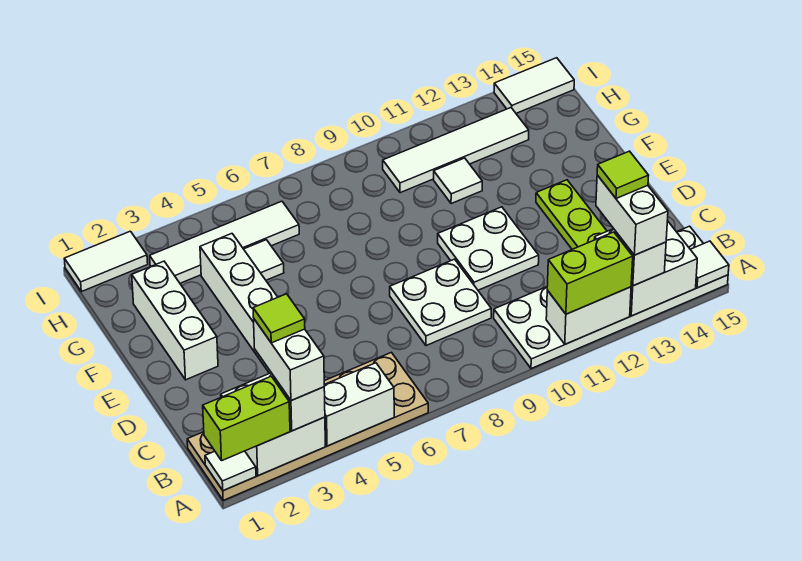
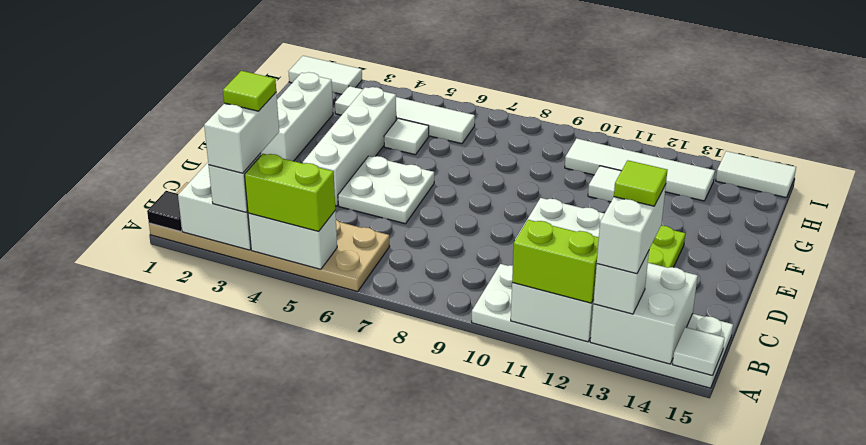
white 1x1 tile [205,451,256,491] -> black 1x1 tile [147,191,182,231]
lime 1x2 brick [203,376,290,460] -> lime 1x2 brick moved to [245,154,335,231]
white 2x2 plate [390,259,491,346] -> white 2x2 plate moved to [338,156,434,224]

